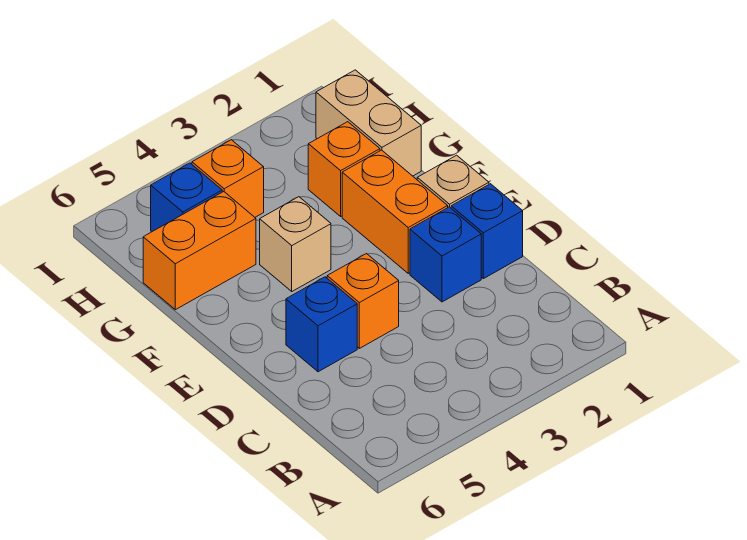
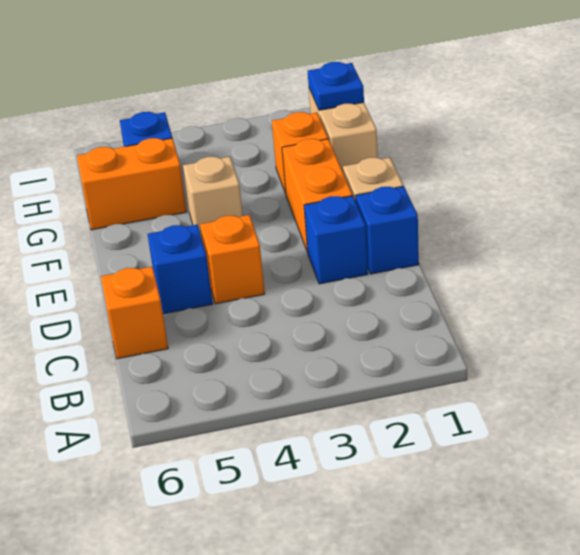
none -> blue 1x1 plate [308,62,364,110]
orange 1x1 brick [192,140,264,217] -> orange 1x1 brick moved to [101,267,168,359]

